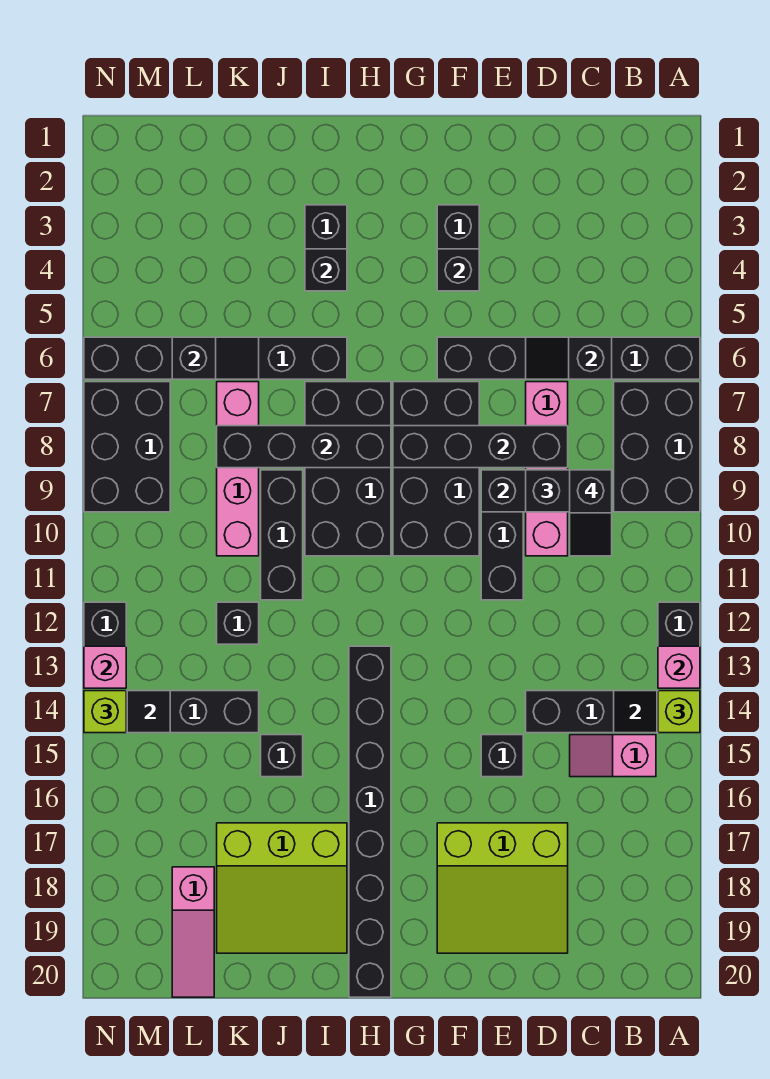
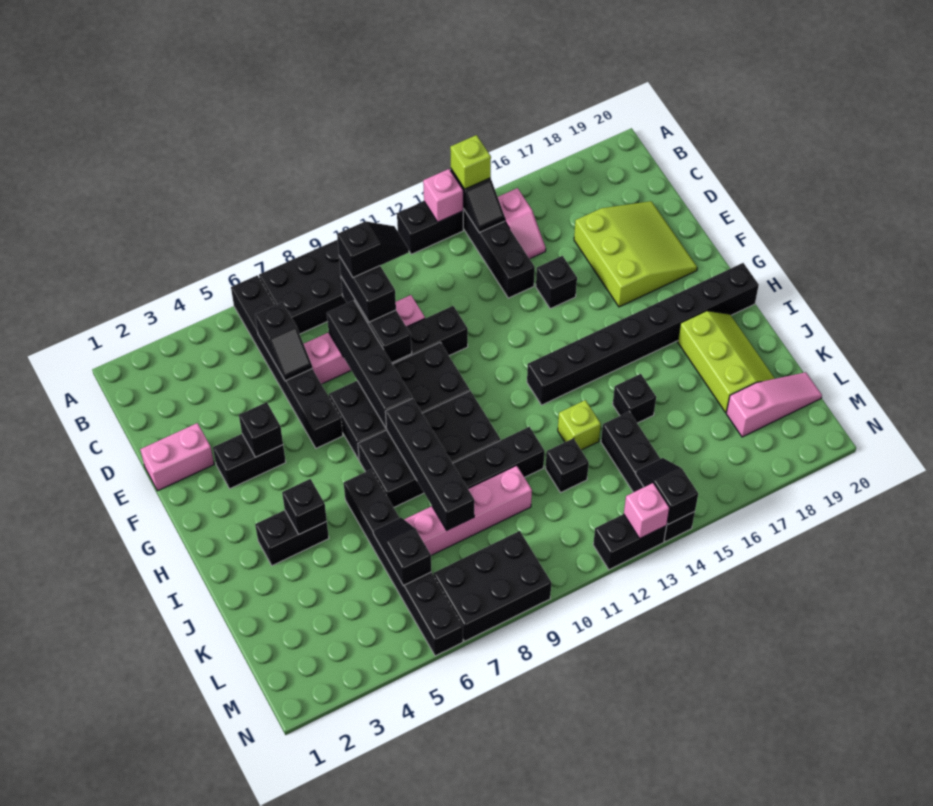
none -> pink 1x2 brick [140,423,214,491]
lime 3x3 slope [217,823,347,953] -> lime 2x3 slope [678,311,775,412]
lime 1x1 brick [84,691,126,733] -> lime 1x1 brick moved to [558,400,601,450]

